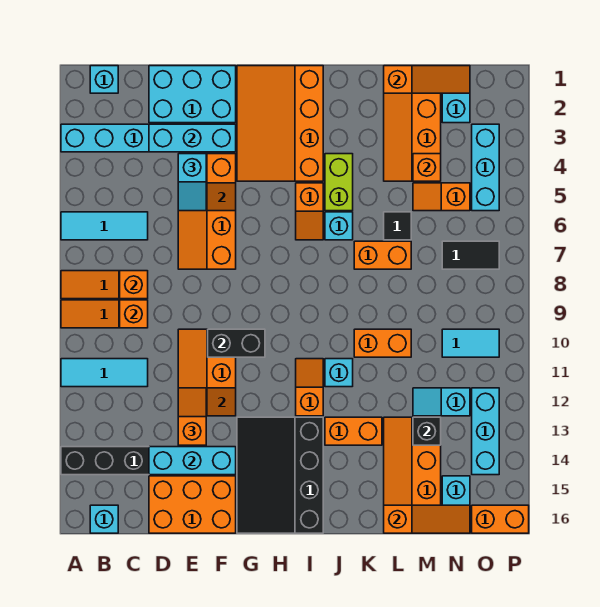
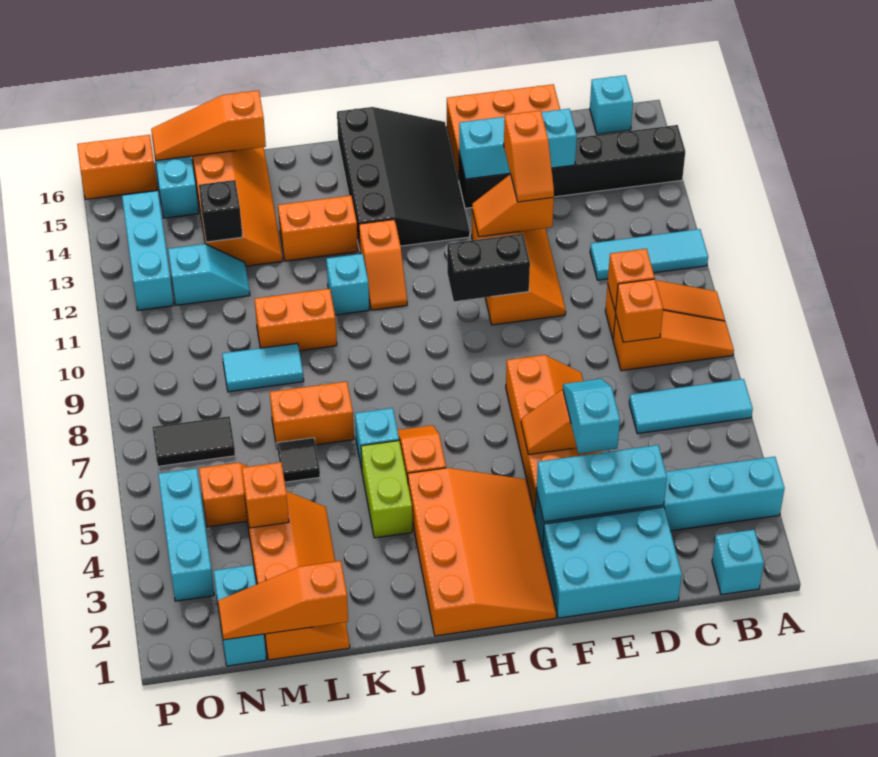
cyan 1x2 tile [442,329,499,357] -> cyan 1x2 tile moved to [222,343,304,392]

